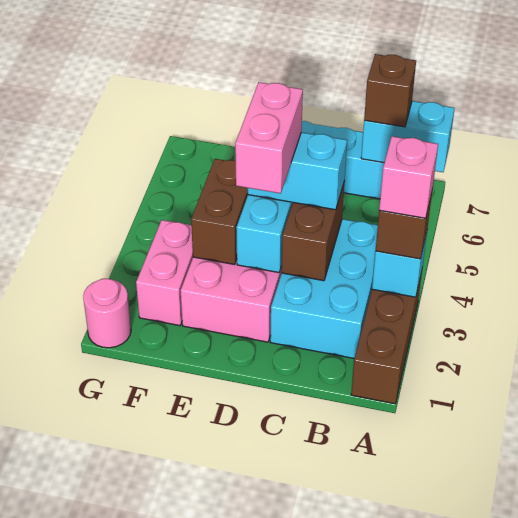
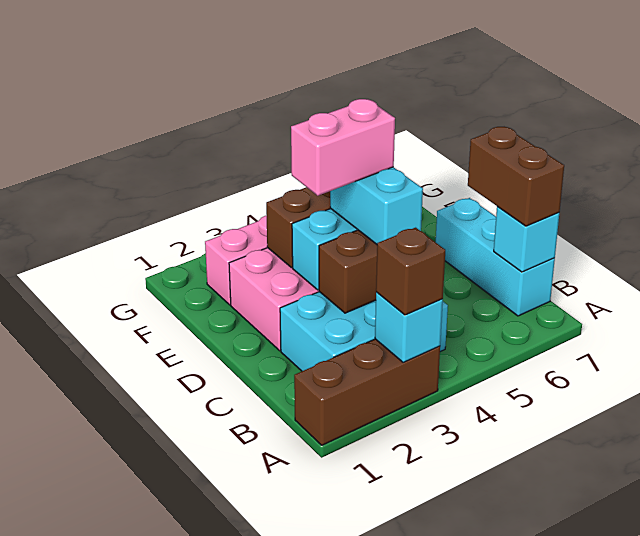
pink 1x1 brick [379,136,438,218] -> none
cyan 1x2 brick [361,101,455,172] -> cyan 1x1 brick [494,206,559,272]
brown 1x1 brick [364,54,416,127] -> brown 1x2 brick [468,127,564,226]
pink 1x1 round brick [83,279,131,348] -> none

